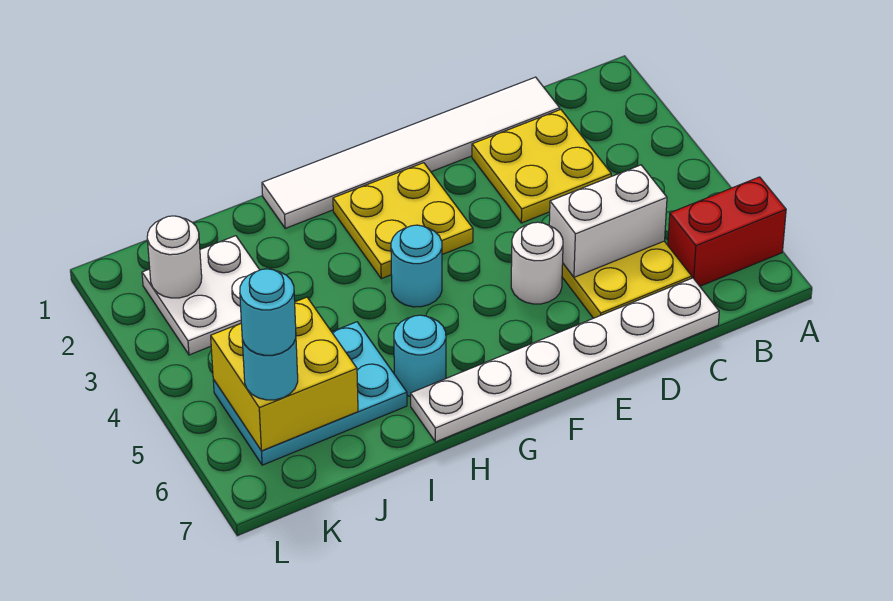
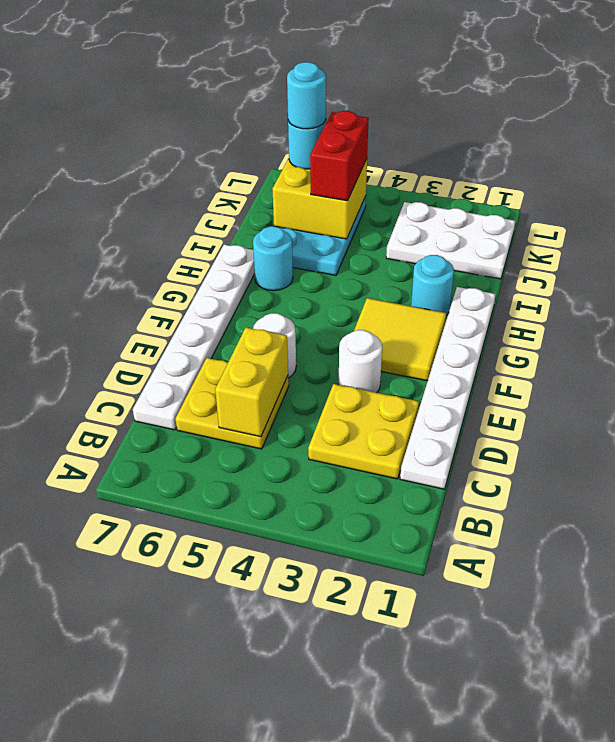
red 1x2 brick [668,177,786,286] -> red 1x2 brick moved to [310,111,369,201]
white 1x6 tile [262,77,560,228] -> white 1x6 plate [400,287,496,489]
white 1x2 brick [549,165,667,277] -> yellow 1x2 brick [215,328,288,437]
yellow 2x2 plate [333,163,473,279] -> yellow 2x2 tile [354,298,447,381]
cyan 1x1 round brick [391,225,442,307] -> cyan 1x1 round brick moved to [411,255,454,315]
white 2x2 plate [142,236,259,355] -> white 2x3 plate [386,202,515,279]
white 1x1 round brick [147,216,202,298] -> white 1x1 round brick moved to [339,330,382,393]

